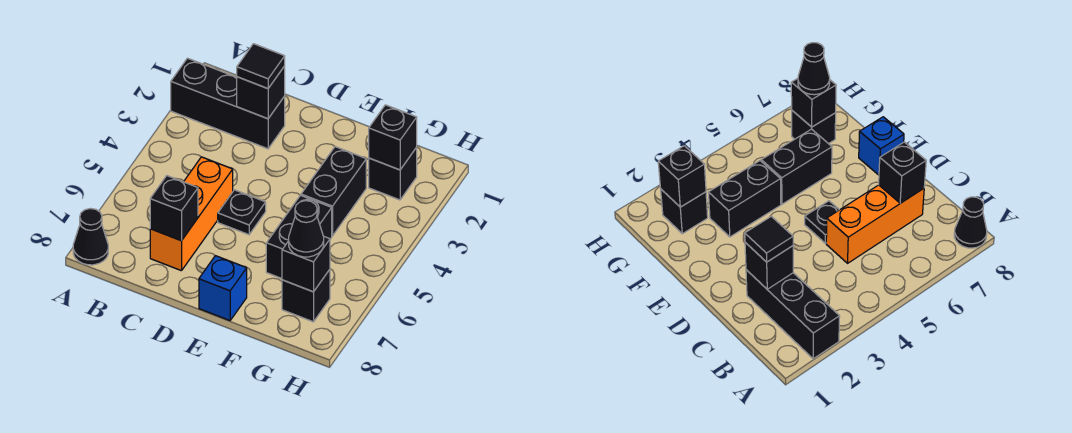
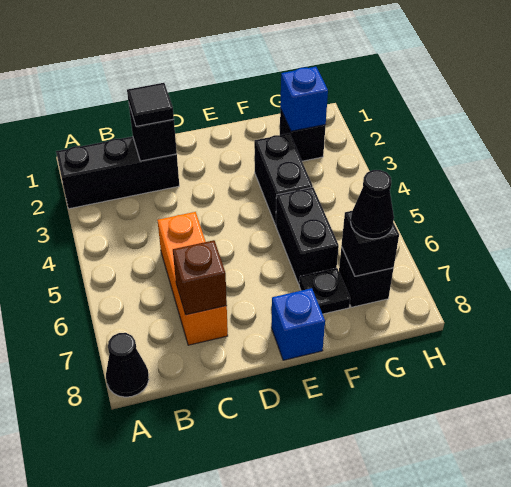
black 1x1 brick [150,176,198,241] -> brown 1x1 brick [173,240,227,315]
black 1x1 plate [218,190,266,235] -> black 1x1 plate moved to [299,268,350,314]
black 1x1 brick [369,105,417,170] -> blue 1x1 brick [280,67,328,131]

